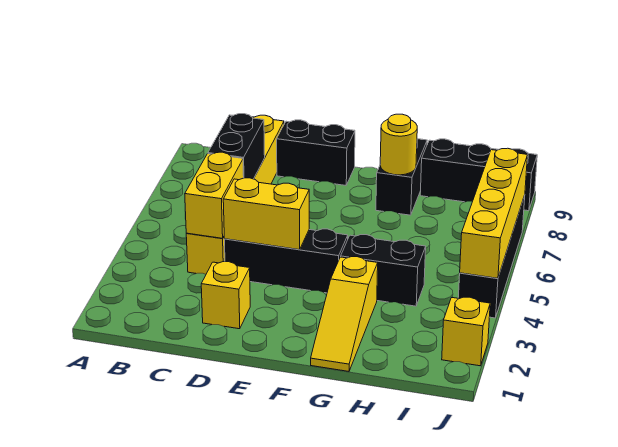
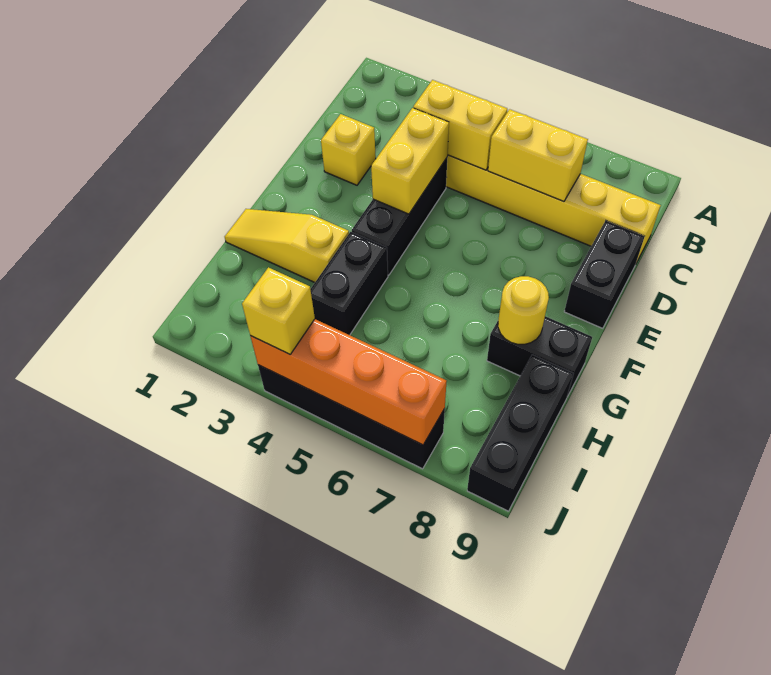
black 1x2 brick [208,114,265,179] -> yellow 1x2 brick [488,109,588,202]
yellow 1x1 brick [442,297,490,366] -> yellow 1x1 brick moved to [242,267,315,354]
yellow 1x4 brick [460,148,527,278] -> orange 1x4 brick [250,319,447,445]

